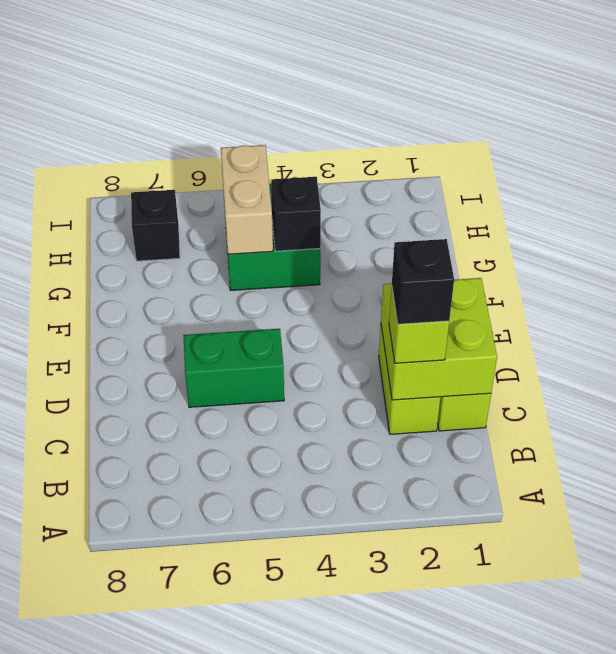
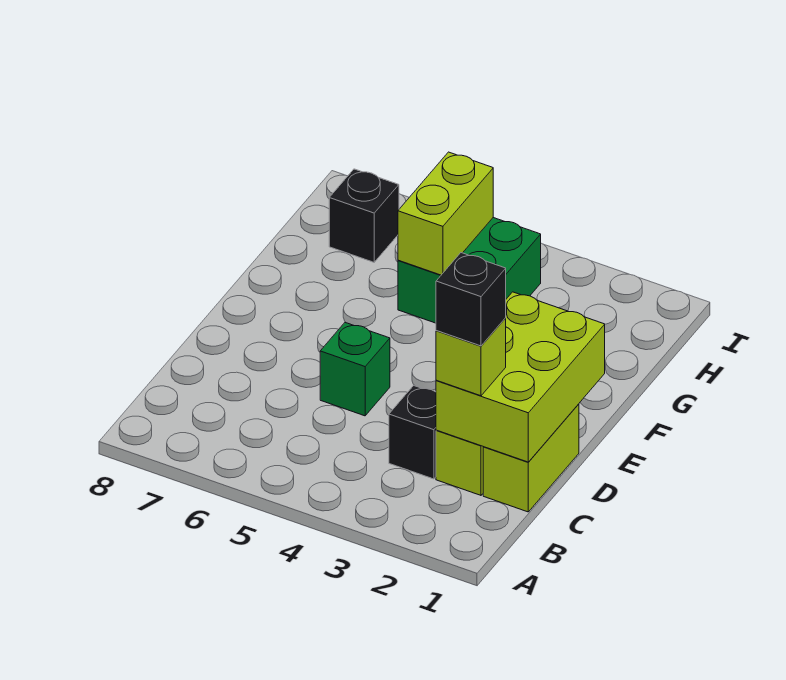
lime 2x2 brick [381,278,497,400] -> lime 2x3 brick [436,292,605,462]
green 1x2 brick [183,329,284,407] -> green 1x1 brick [320,323,390,416]
black 1x1 brick [271,177,321,251] -> black 1x1 brick moved to [389,386,436,479]
tan 1x2 brick [221,145,273,254] -> lime 1x2 brick [398,152,493,275]

